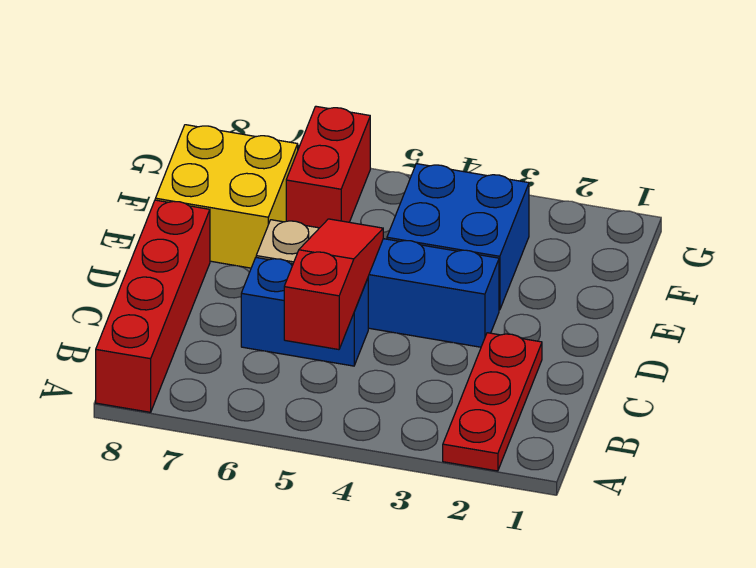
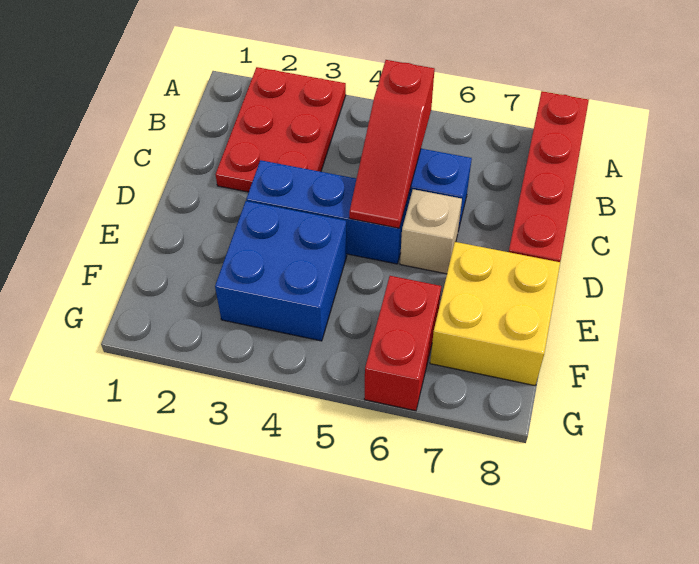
red 1x3 plate [443,333,542,471] -> red 2x3 plate [216,67,346,192]

